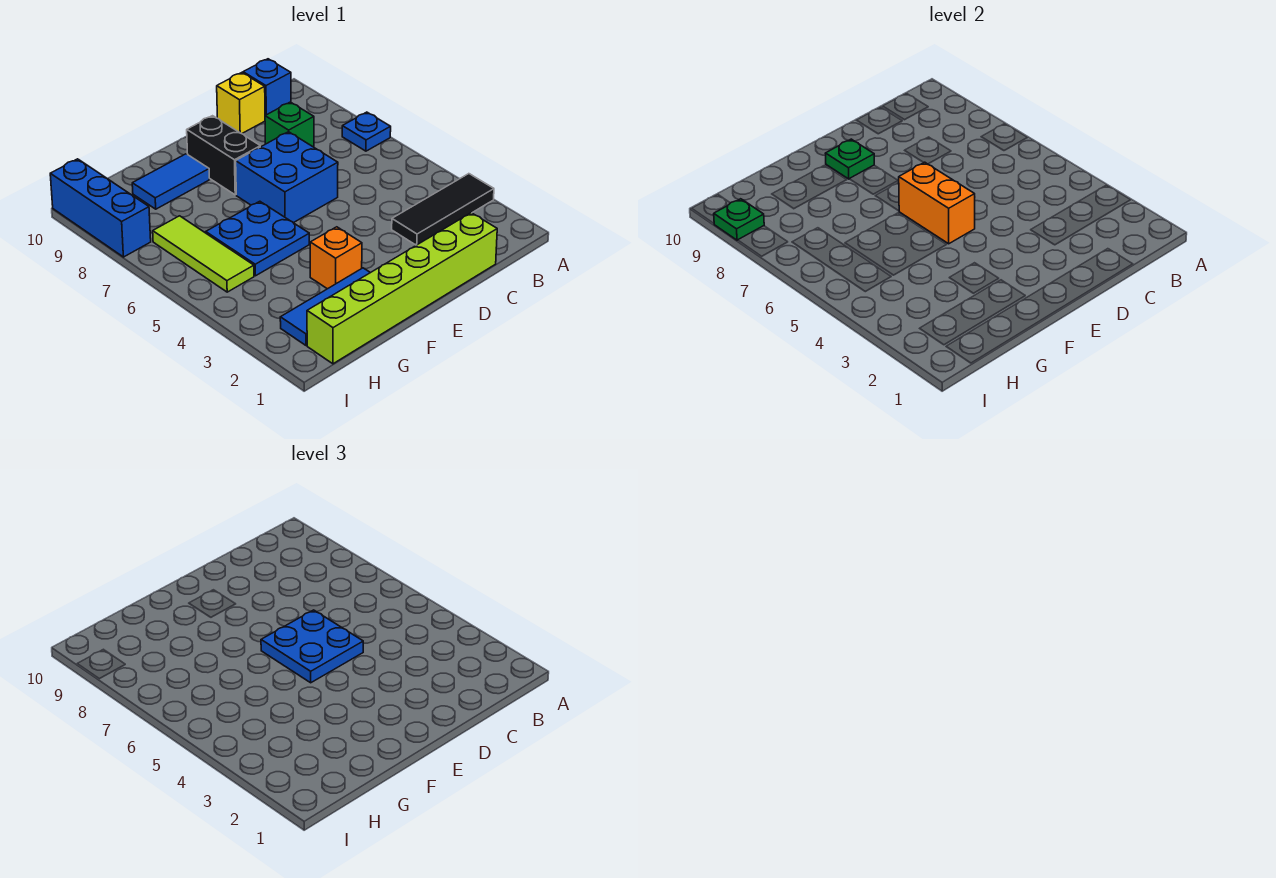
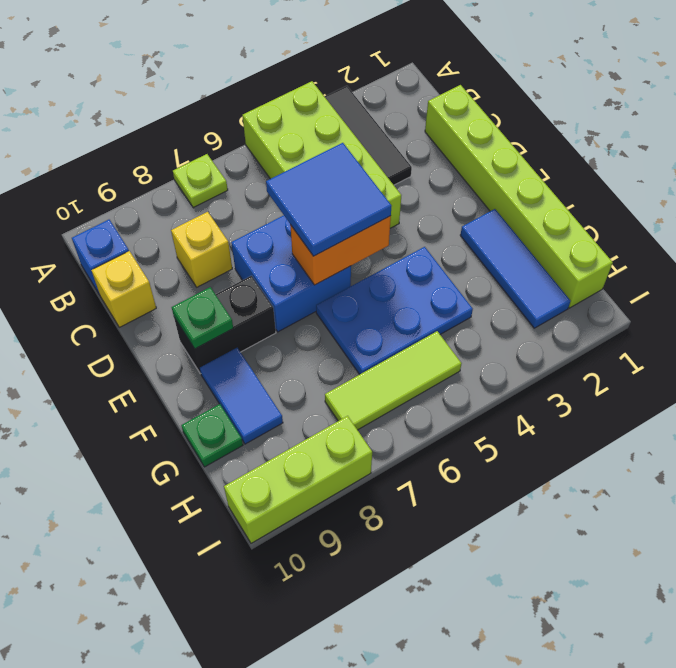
none -> lime 2x4 brick [242,81,401,228]
blue 1x1 plate [342,112,391,151] -> lime 1x1 plate [173,154,228,208]
green 1x1 brick [265,102,314,147] -> yellow 1x1 brick [171,212,232,287]
blue 2x2 plate [261,610,363,683] -> blue 2x2 tile [266,143,391,256]
orange 1x1 brick [310,227,362,289] -> none
blue 2x2 plate [206,201,309,276] -> blue 2x3 plate [316,247,473,375]
blue 1x3 brick [50,159,151,257] -> lime 1x3 brick [224,416,372,543]
green 1x1 plate [714,199,764,240] -> green 1x1 plate moved to [181,404,243,467]

